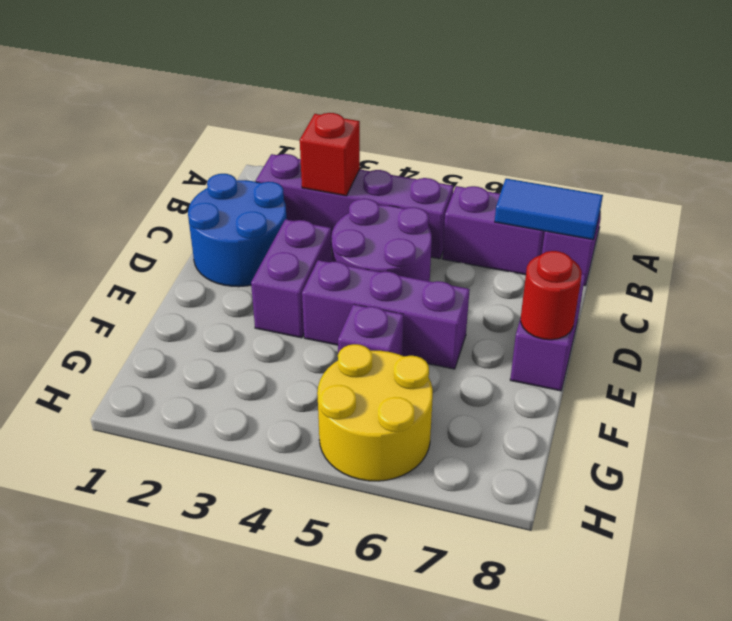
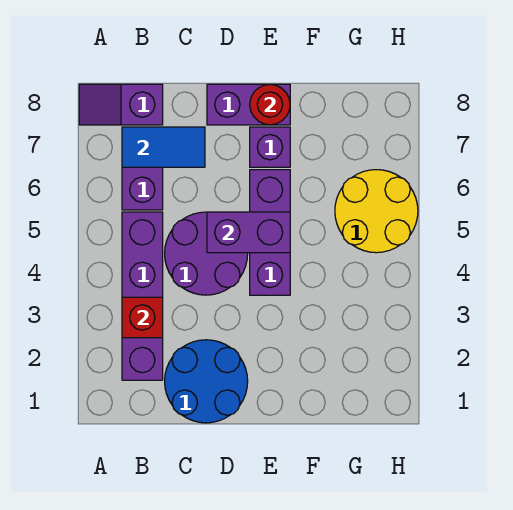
blue 1x2 tile [495,179,603,240] -> blue 1x2 tile turned to [122,127,205,167]
purple 1x2 brick [251,219,332,338] -> purple 1x2 brick moved to [207,212,290,253]
purple 1x1 brick [338,304,404,355] -> purple 1x1 brick moved to [250,127,290,167]

